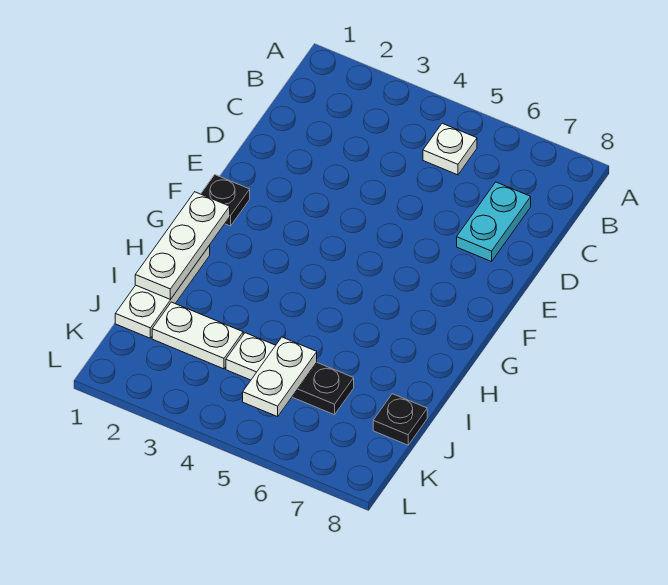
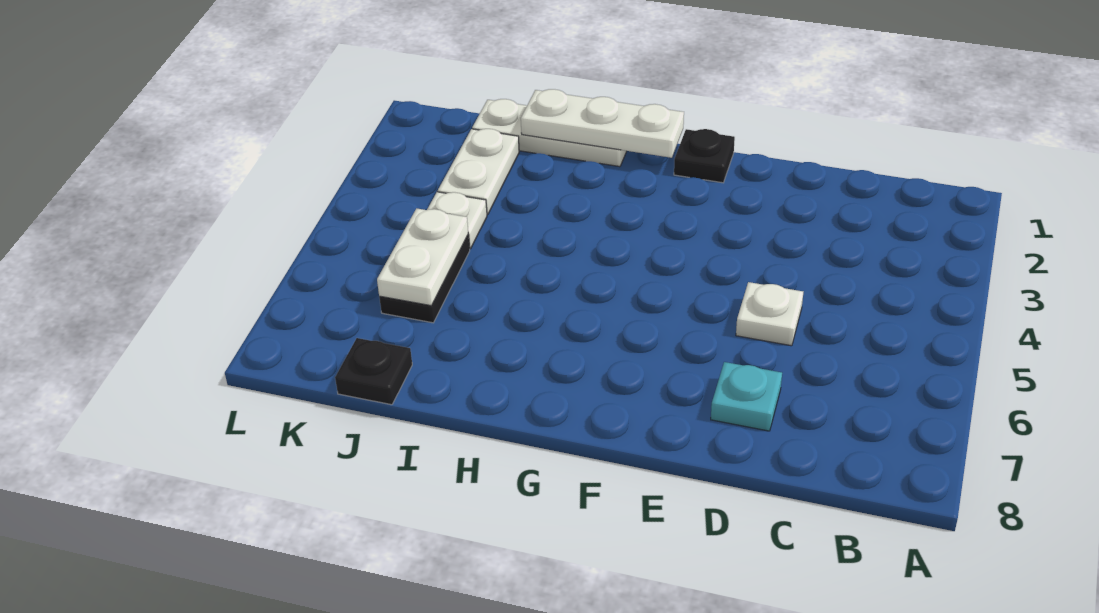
white 1x1 plate [423,123,477,175] -> white 1x1 plate moved to [736,282,803,346]
cyan 1x2 plate [457,182,531,262] -> cyan 1x1 plate [711,362,782,431]
white 1x2 plate [243,337,317,417] -> white 1x2 plate turned to [377,208,468,306]

